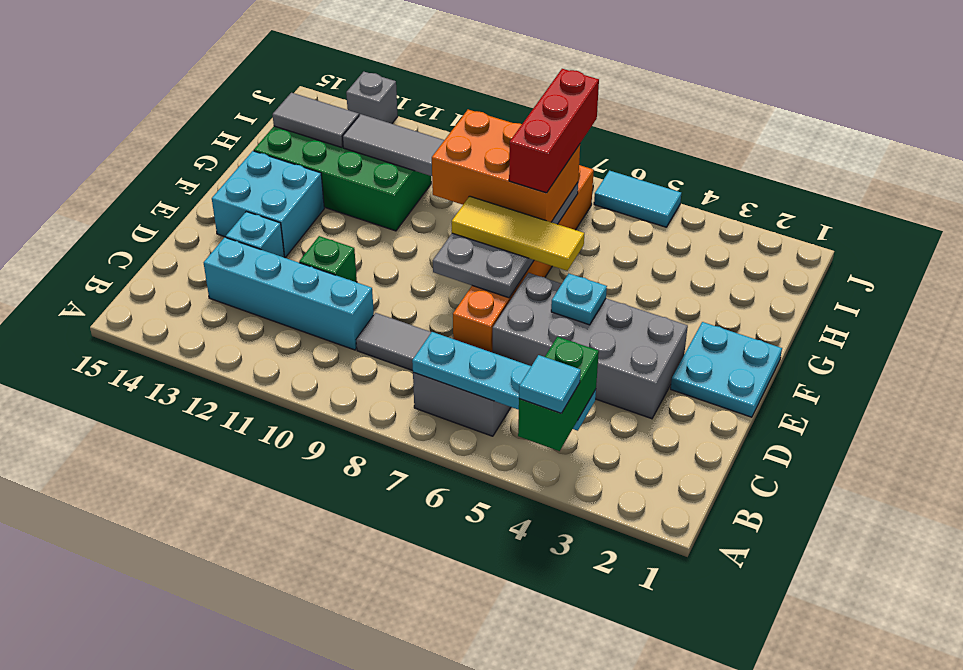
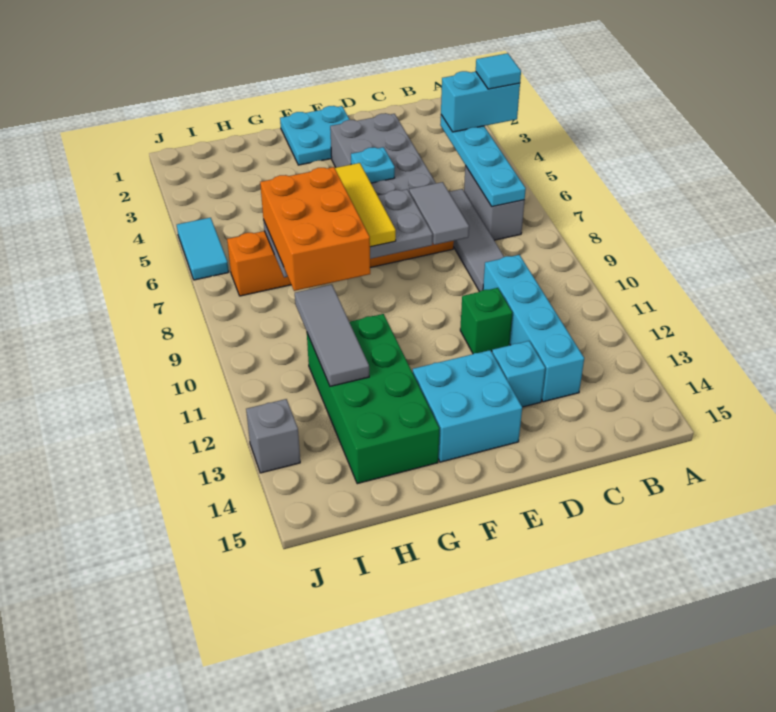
green 1x2 brick [518,337,599,451] -> cyan 1x2 brick [441,71,520,132]
red 1x3 brick [509,69,599,193] -> none
grey 1x2 tile [272,93,359,147] -> grey 1x2 tile moved to [409,182,469,245]

